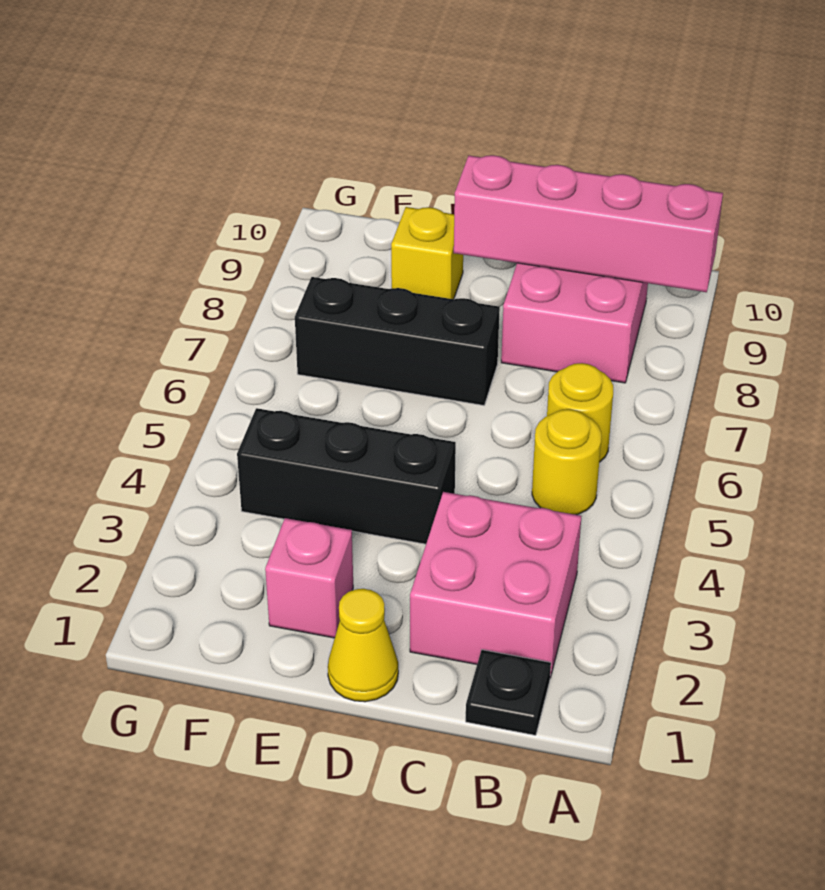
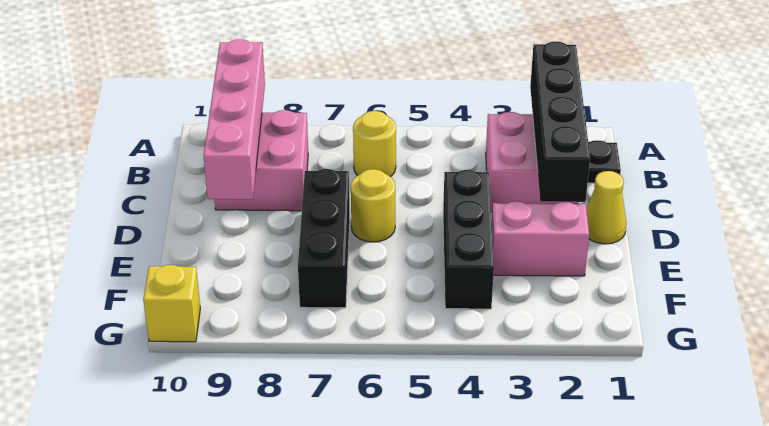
none -> black 1x4 brick [530,41,590,202]
yellow 1x1 round brick [532,409,601,515] -> yellow 1x1 round brick moved to [351,169,395,242]
pink 1x1 brick [265,518,353,638] -> pink 1x2 brick [492,201,589,276]
yellow 1x1 brick [391,207,463,299] -> yellow 1x1 brick moved to [143,265,200,342]

